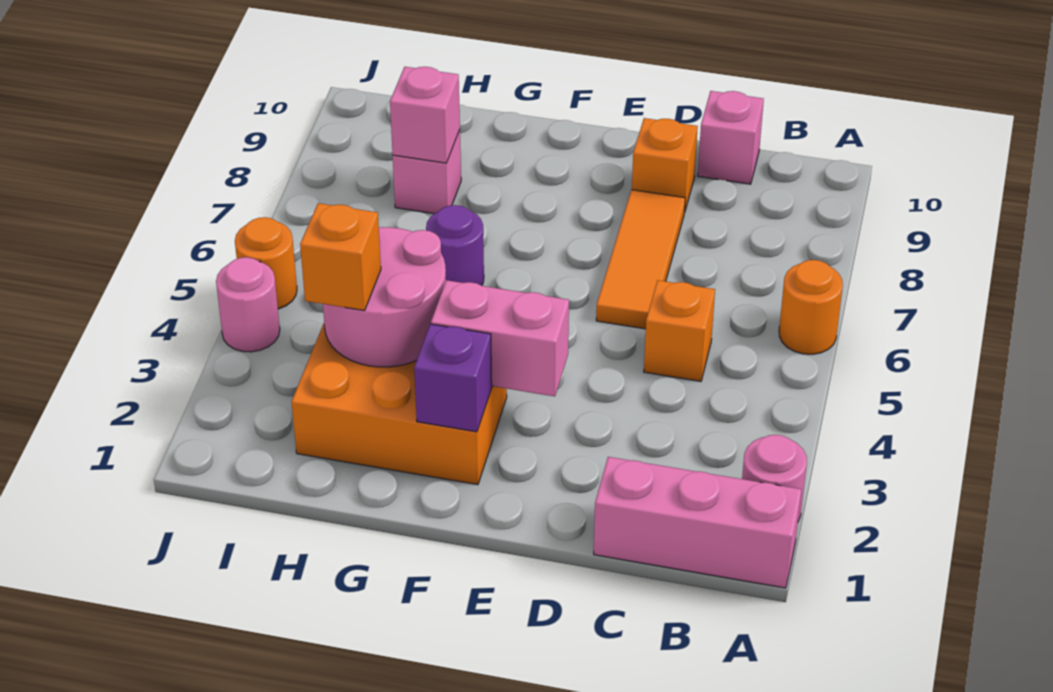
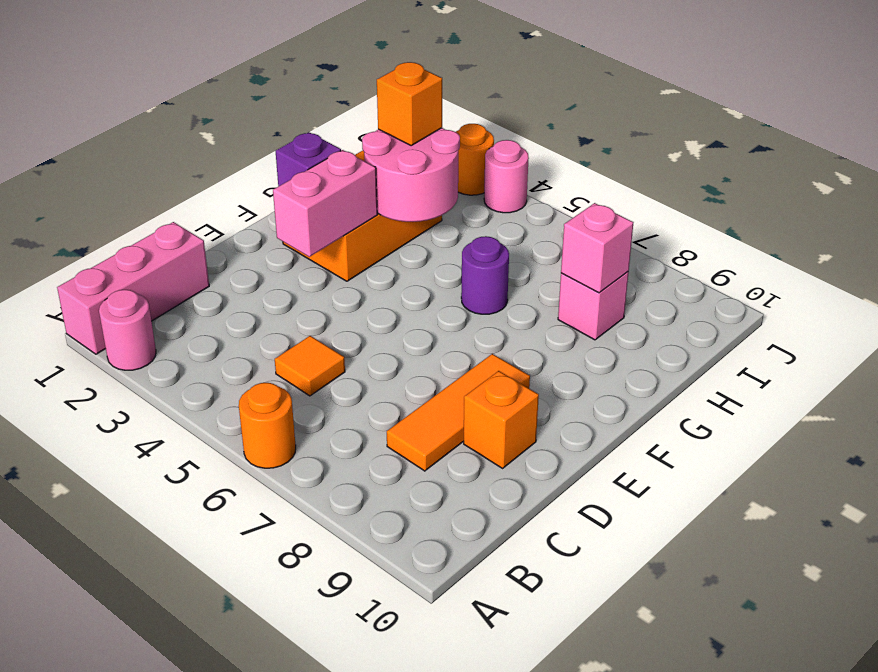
orange 1x1 brick [644,280,715,381] -> orange 1x1 tile [275,336,345,396]
pink 1x1 brick [698,91,764,184] -> none
orange 1x3 tile [596,190,685,329] -> orange 1x3 tile turned to [387,354,530,471]
orange 1x1 round brick [235,217,297,309] -> orange 1x1 round brick moved to [456,124,494,195]

